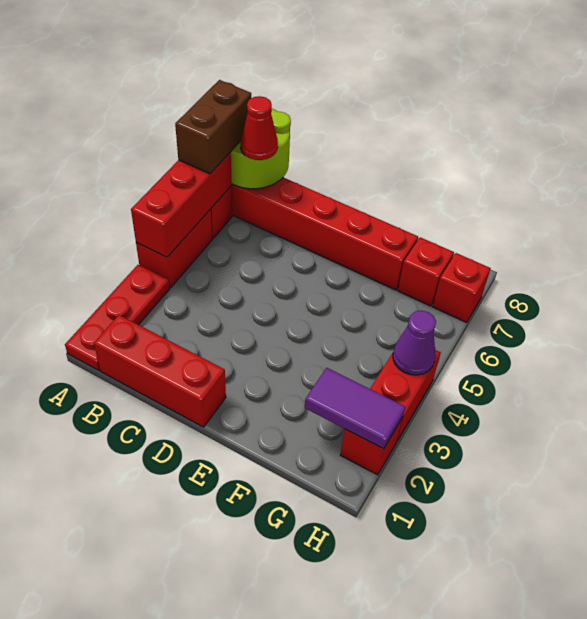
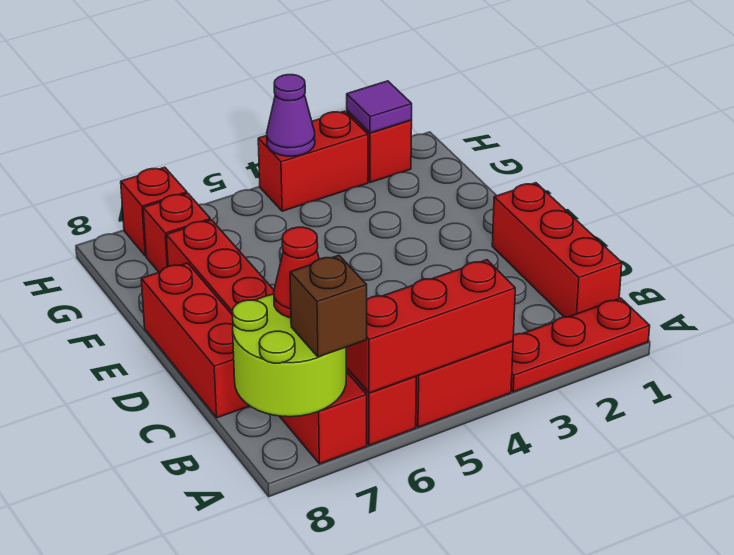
brown 1x2 brick [175,80,251,174] -> brown 1x1 brick [290,255,367,357]
none -> red 1x3 brick [141,263,249,418]
purple 1x2 tile [305,368,405,449] -> purple 1x1 tile [347,81,412,133]

